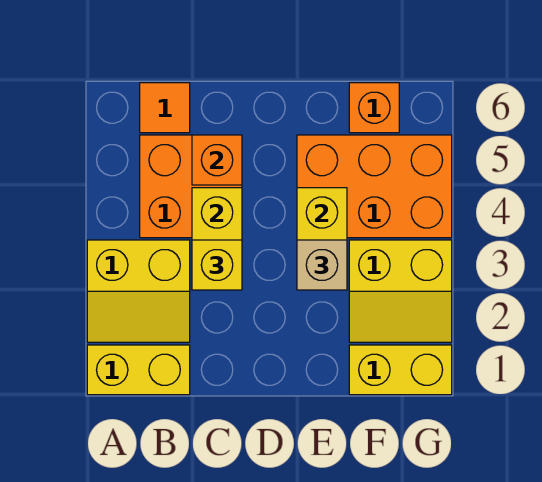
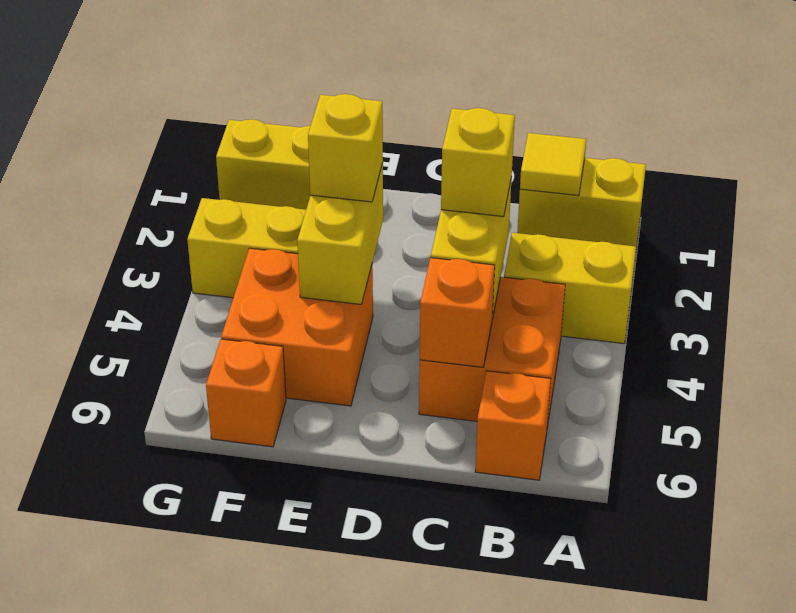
none -> yellow 1x1 tile [520,133,586,196]
orange 1x1 tile [140,83,190,133] -> orange 1x1 brick [475,371,551,480]
tan 1x1 brick [297,240,347,290] -> yellow 1x1 brick [308,94,383,202]
orange 2x3 brick [297,135,452,238] -> orange 2x2 brick [221,248,373,406]

